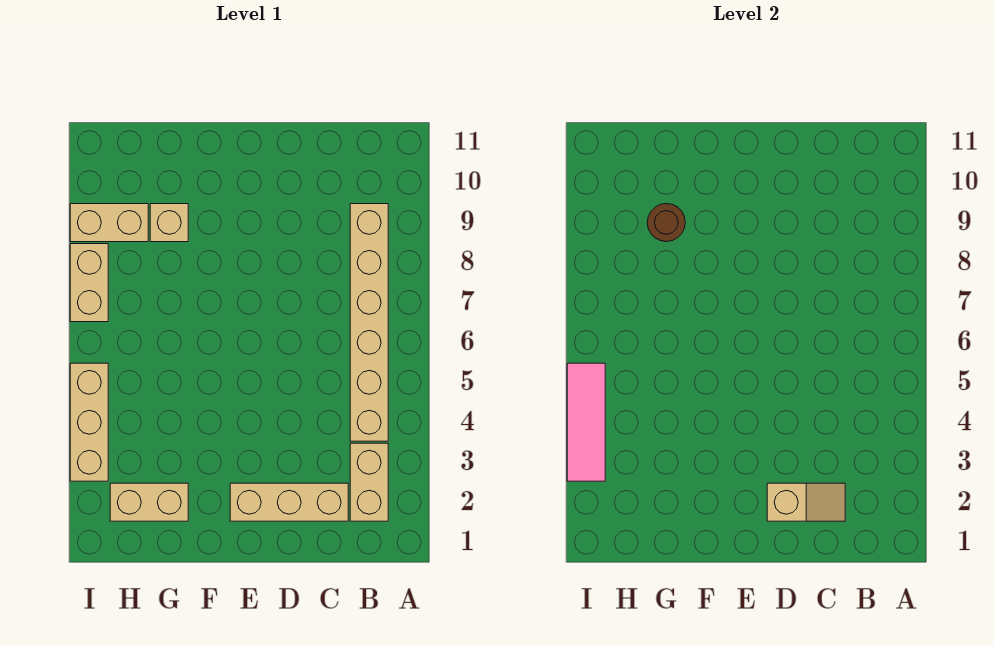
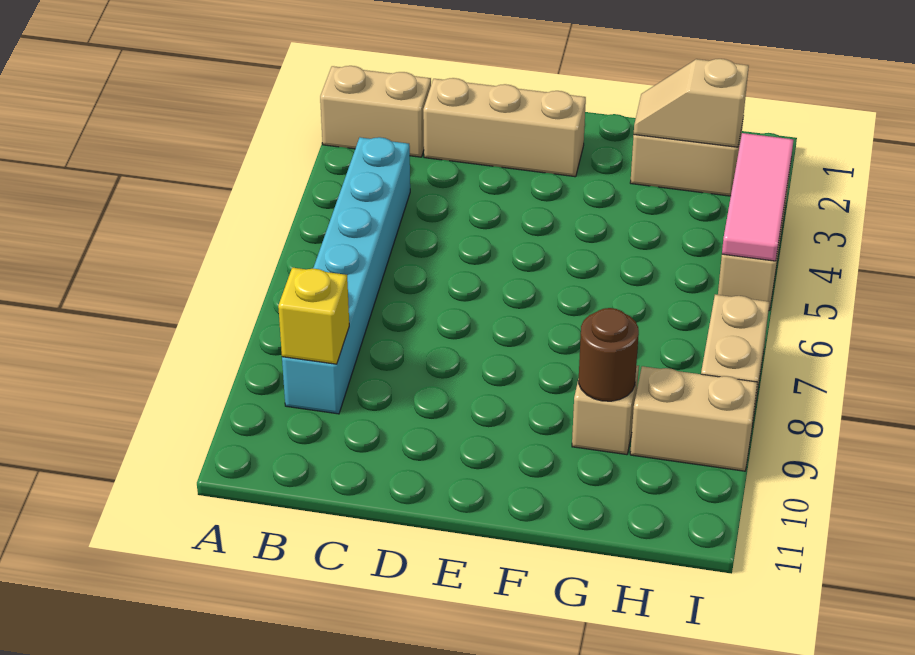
tan 1x2 brick [350,443,388,521] -> tan 1x2 brick turned to [320,66,431,157]
tan 1x6 brick [350,204,388,441] -> cyan 1x6 brick [282,137,410,414]
none -> yellow 1x1 brick [278,268,349,364]
tan 1x2 slope [767,483,845,521] -> tan 1x2 slope moved to [634,59,749,147]

